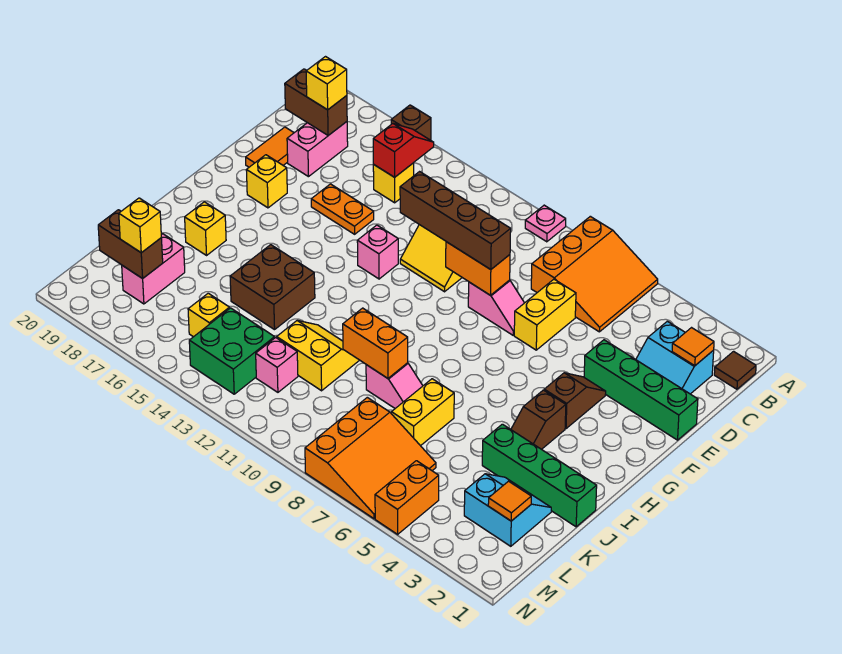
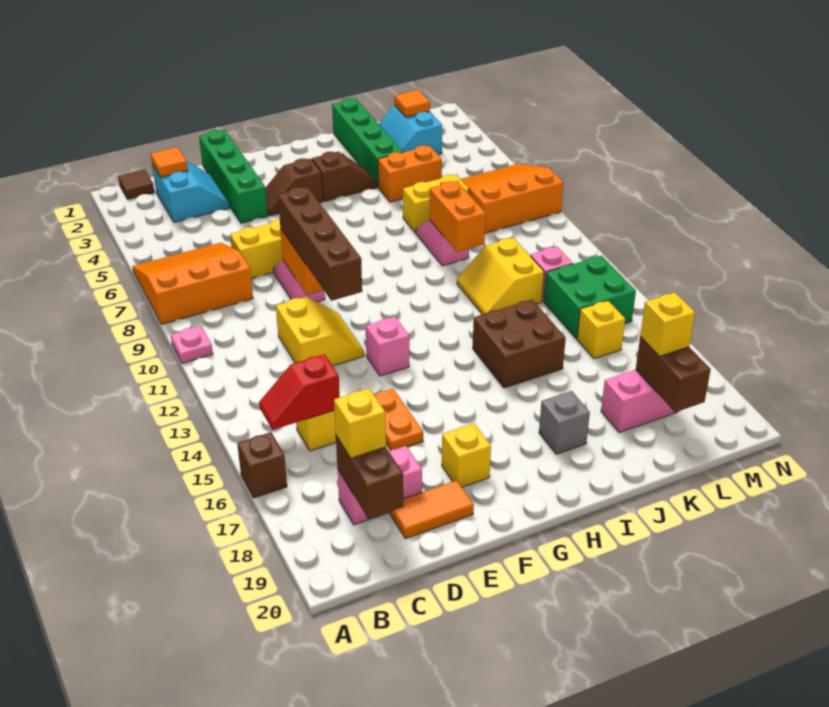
yellow 1x1 brick [185,202,226,255] -> grey 1x1 brick [539,391,590,454]
orange 1x2 brick [375,461,439,534] -> orange 1x2 brick moved to [378,146,442,202]

